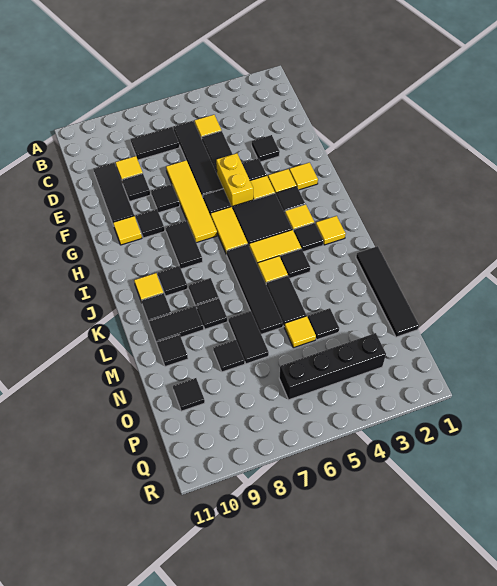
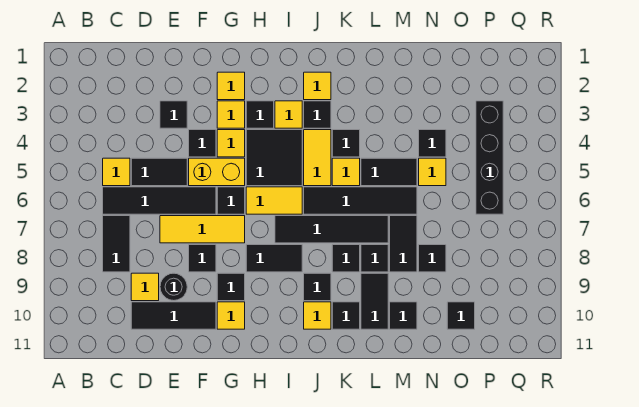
yellow 1x4 tile [166,160,217,243] -> yellow 1x3 tile [160,216,245,243]
black 1x1 tile [122,173,150,201] -> black 1x1 round brick [160,273,187,301]
black 1x4 tile [356,246,419,337] -> black 1x4 tile moved to [275,216,388,243]
black 1x2 tile [229,311,269,364] -> black 1x2 tile turned to [390,216,417,272]

